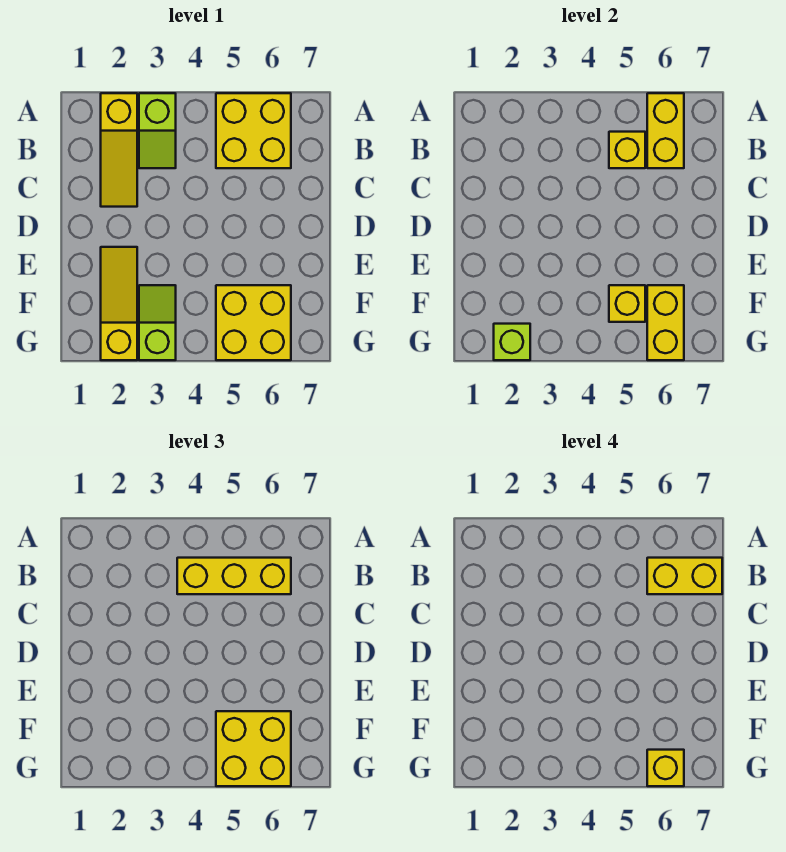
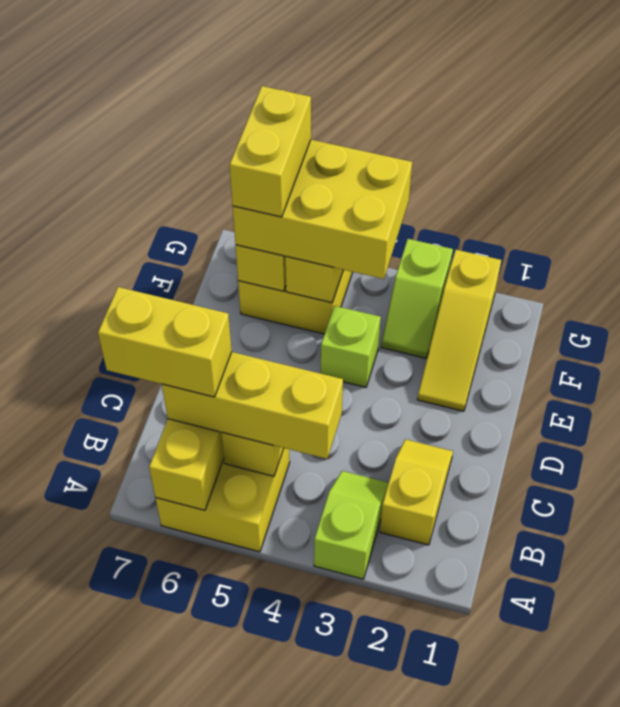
yellow 1x3 slope [101,93,137,207] -> yellow 1x2 slope [380,439,453,545]
yellow 2x2 brick [216,711,291,786] -> yellow 2x3 brick [233,140,412,279]
lime 1x1 brick [494,324,530,360] -> lime 1x1 brick moved to [321,306,381,387]
yellow 1x1 brick [647,750,684,786] -> yellow 1x2 brick [230,86,311,217]

